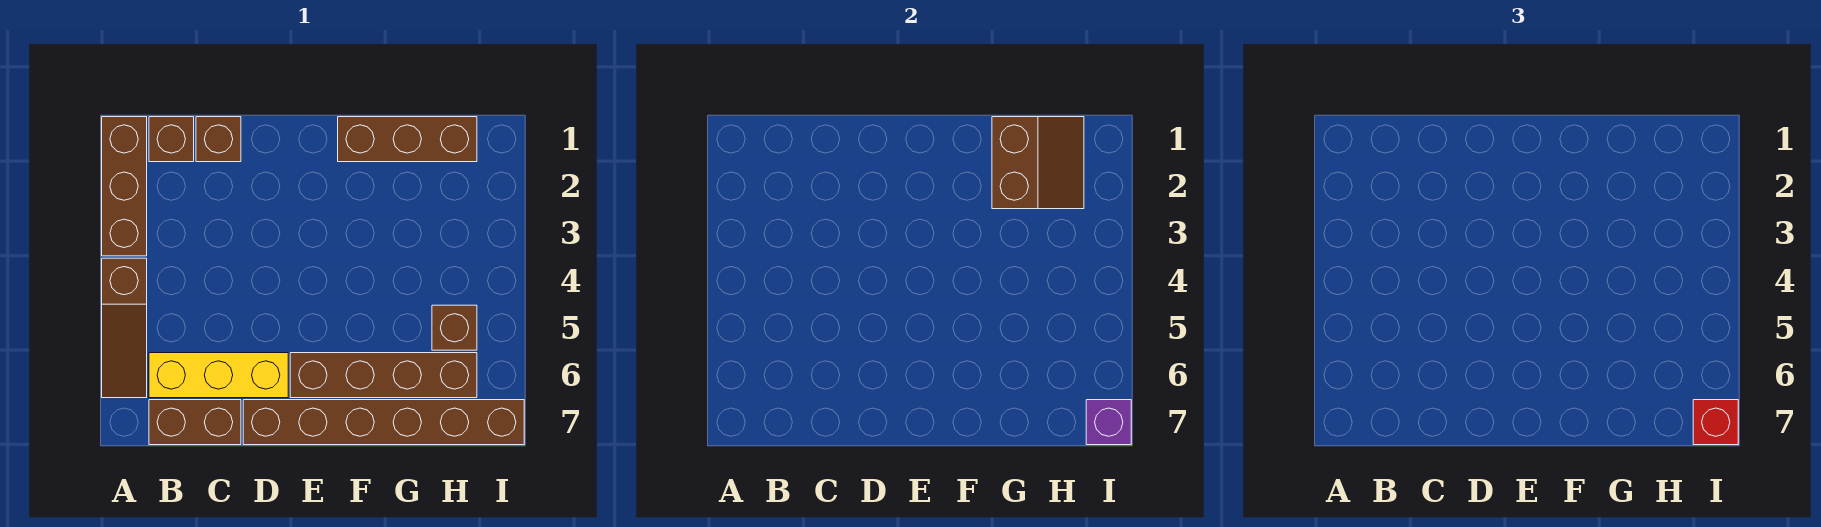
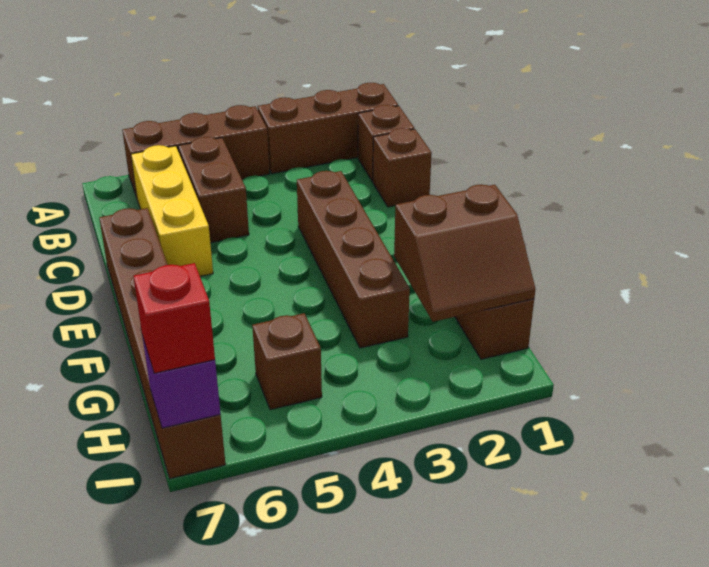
brown 1x3 slope [102,258,147,398] -> brown 1x3 brick [122,105,270,197]
brown 1x2 brick [149,400,241,445] -> brown 1x2 brick moved to [178,137,249,243]
brown 1x4 brick [290,353,477,398] -> brown 1x4 brick moved to [297,171,410,348]

